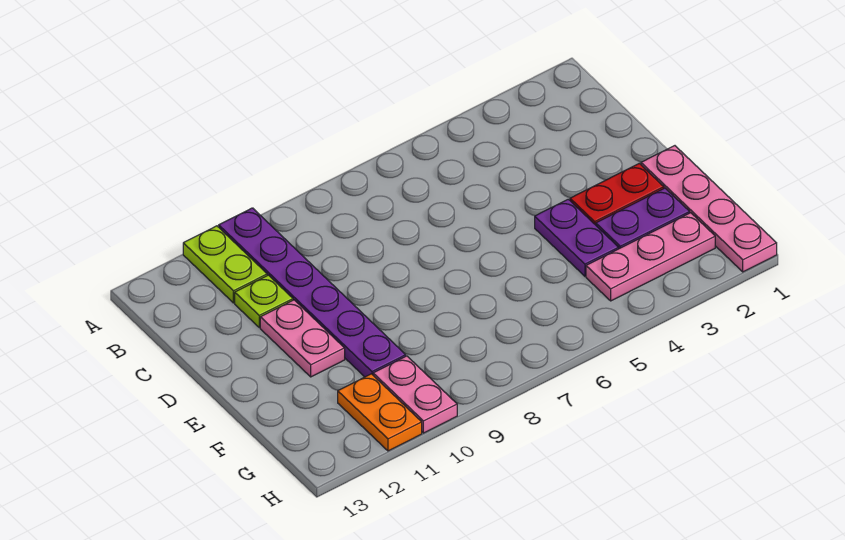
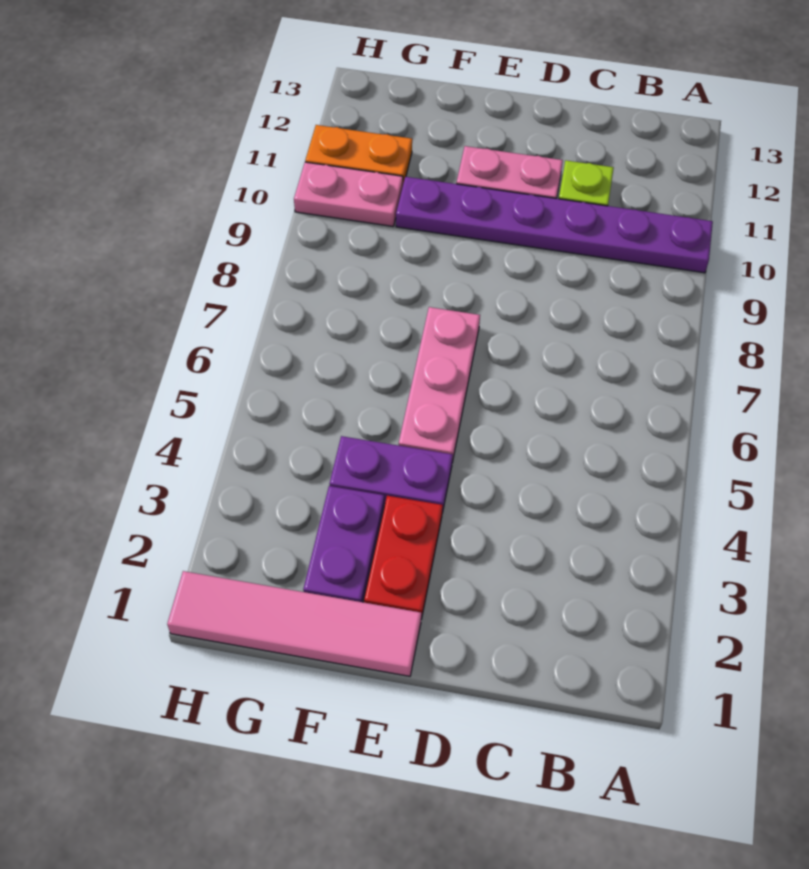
lime 1x2 plate [183,226,267,303] -> none
pink 1x4 plate [641,146,777,272] -> pink 1x4 tile [167,571,421,676]
pink 1x3 plate [586,213,715,301] -> pink 1x3 plate moved to [399,307,480,463]

